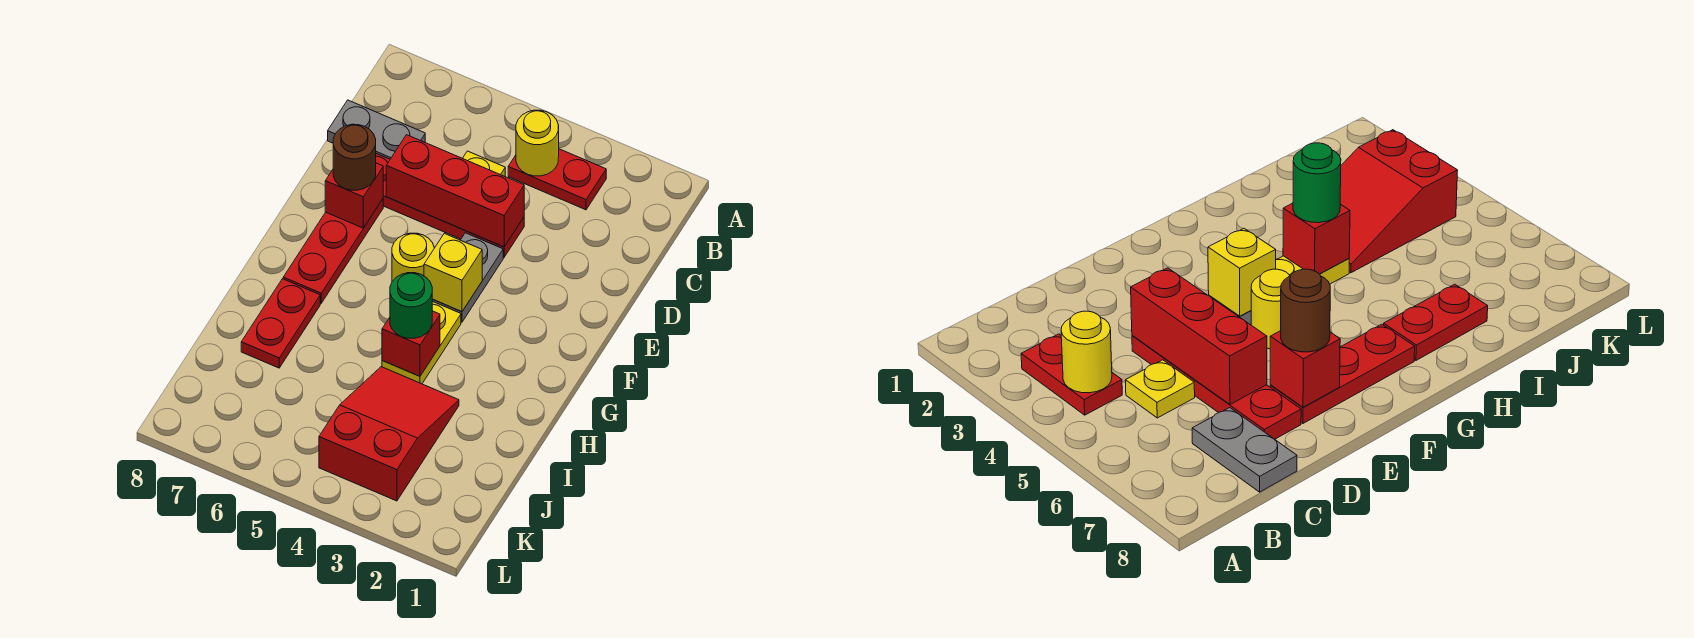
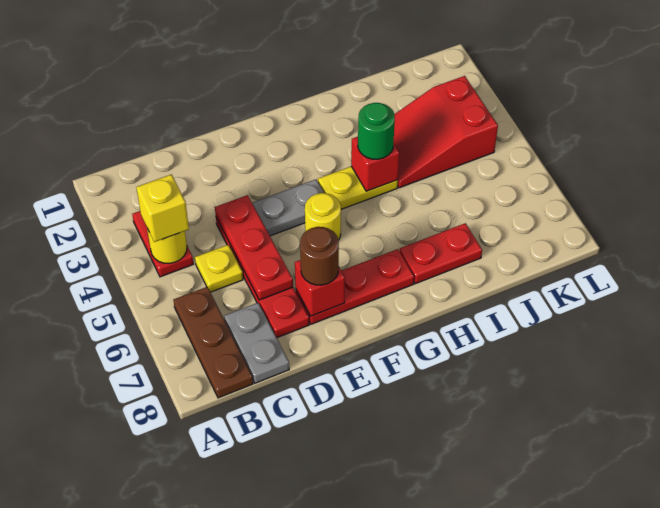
none -> brown 1x3 plate [174,287,253,398]
red 1x3 brick [386,135,524,247] -> red 1x3 plate [215,195,293,300]
yellow 1x1 brick [424,233,482,312] -> yellow 1x1 brick moved to [136,174,189,242]

